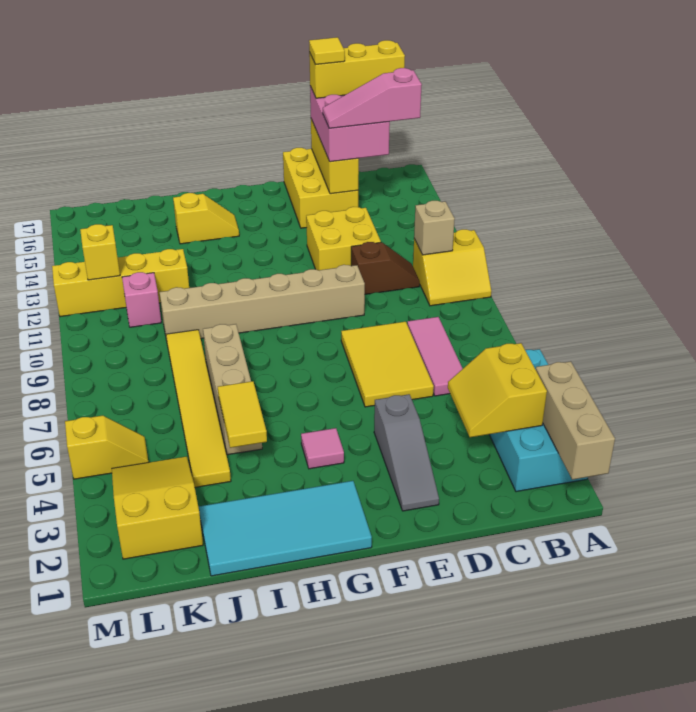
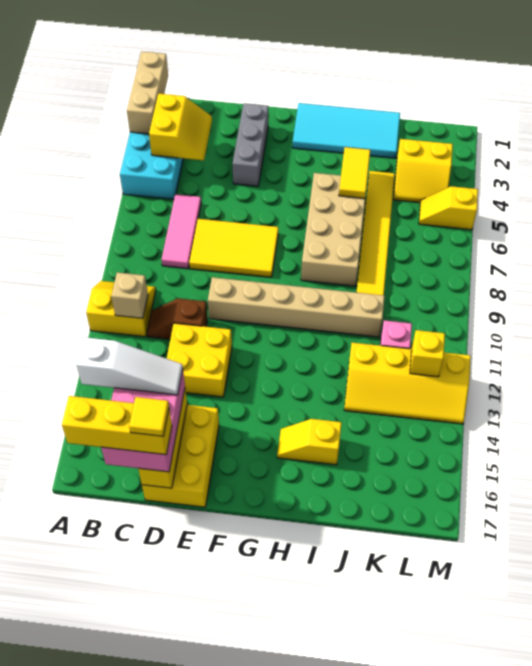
pink 1x3 slope [323,68,422,128] -> white 1x3 slope [76,337,183,395]
yellow 2x3 tile [341,322,434,407] -> yellow 2x3 tile turned to [189,219,278,277]
grey 1x3 slope [374,394,439,511] -> grey 1x3 brick [232,103,268,186]
pink 1x1 tile [301,428,344,469] -> none
tan 1x4 brick [203,324,262,455] -> tan 2x4 brick [301,173,365,286]
yellow 2x3 slope [112,456,203,559] -> yellow 2x2 slope [393,139,453,203]

